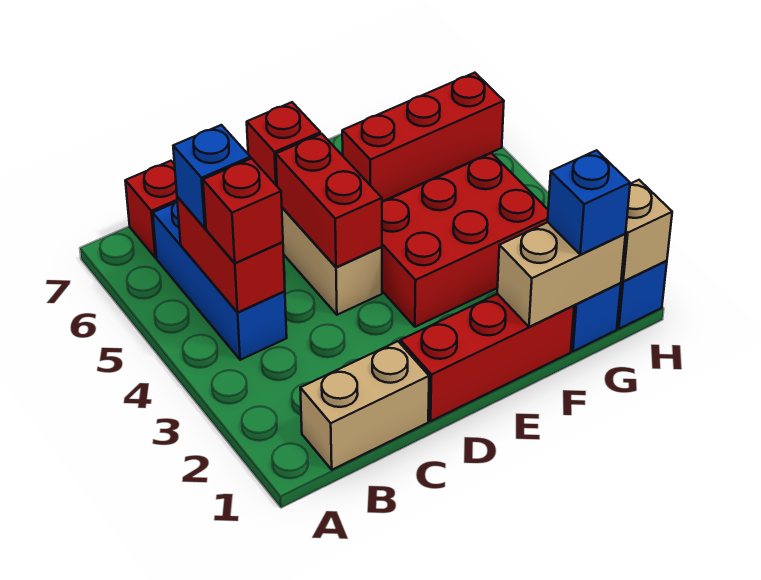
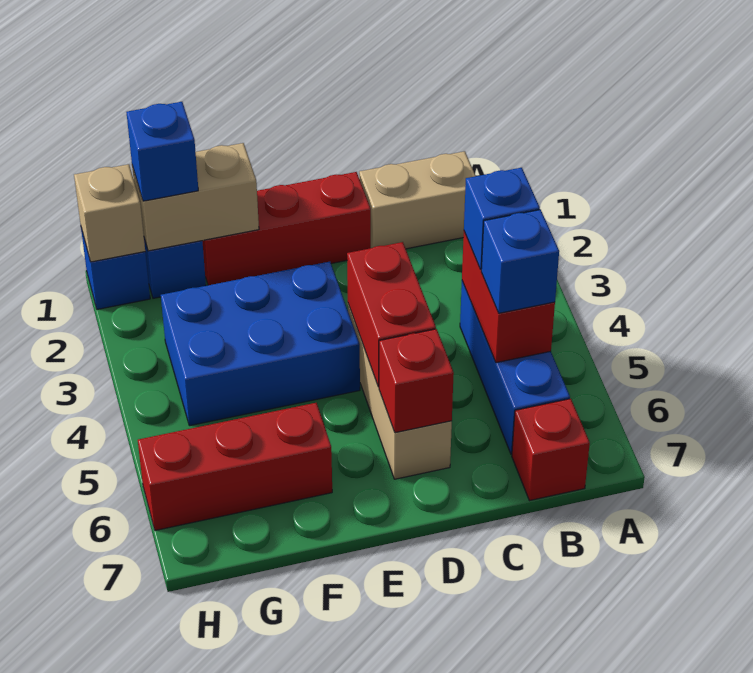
red 1x1 brick [203,158,283,263] -> blue 1x1 brick [464,168,540,269]
red 2x3 brick [382,153,548,327] -> blue 2x3 brick [161,262,360,426]

